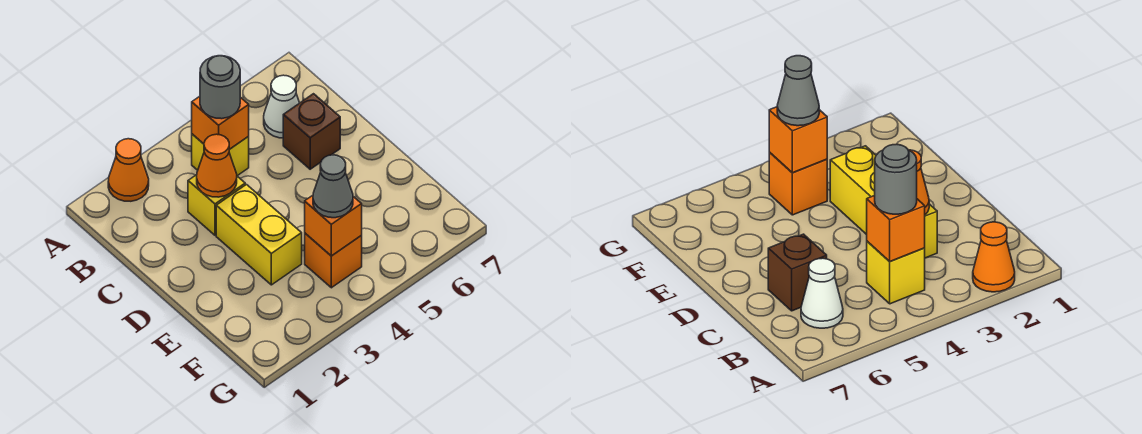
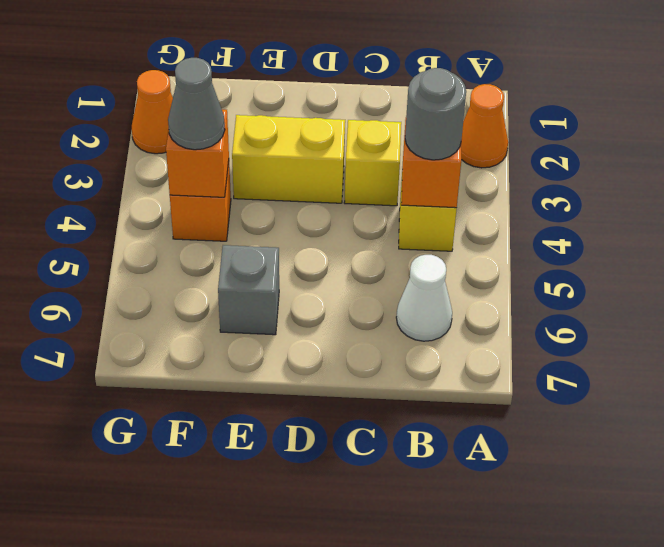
orange 1x1 cone [197,134,237,197] -> orange 1x1 cone moved to [132,70,173,154]
brown 1x1 brick [283,94,340,169] -> none
none -> grey 1x1 brick [218,245,279,335]

